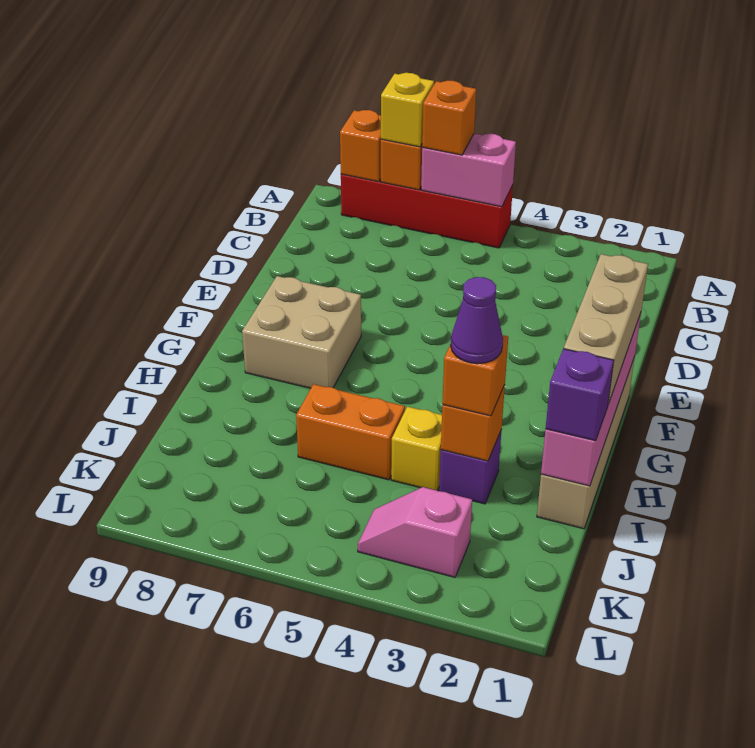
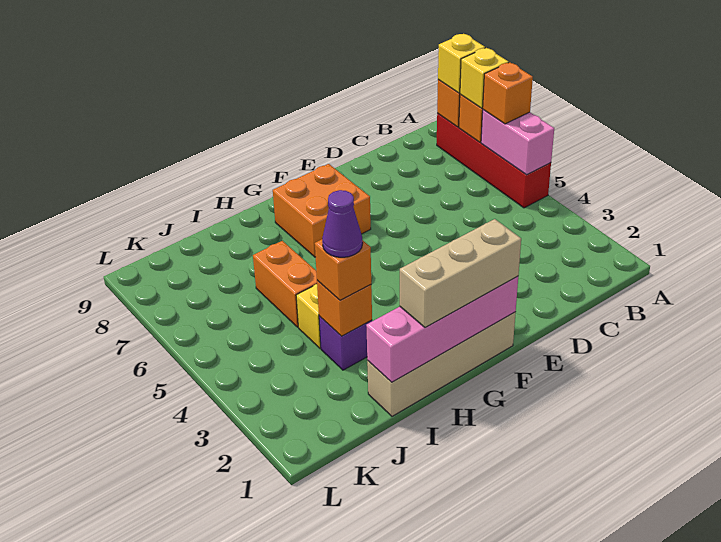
none -> yellow 1x1 brick [438,34,485,93]
tan 2x2 brick [242,276,361,388] -> orange 2x2 brick [273,164,371,257]
purple 1x1 brick [546,349,614,441] -> none
pink 1x2 slope [358,487,472,577] -> none

